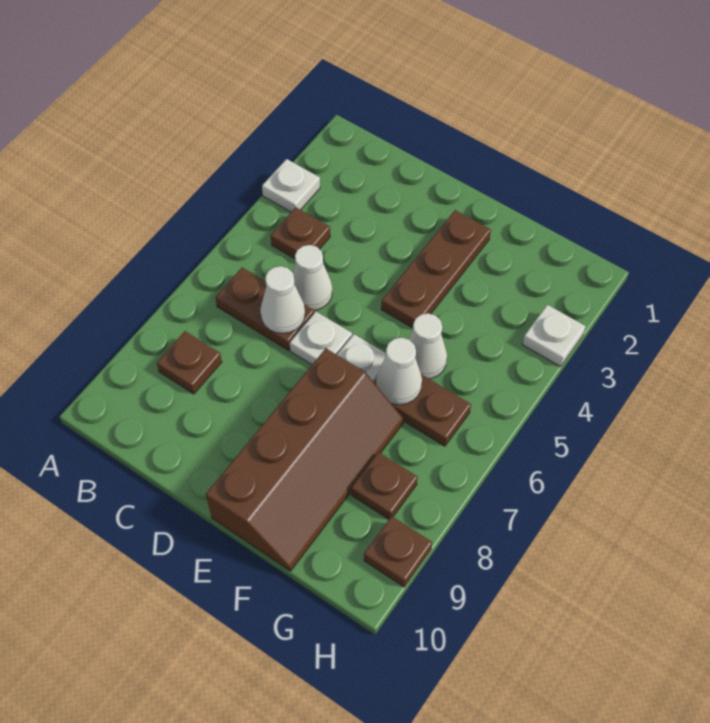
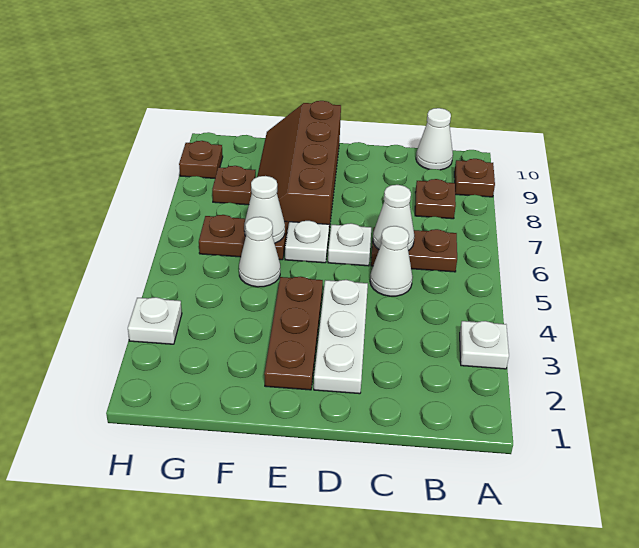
brown 1x1 plate [271,208,330,259] -> brown 1x1 plate moved to [454,159,495,197]
none -> white 1x1 cone [416,108,453,170]
none -> white 1x3 plate [314,280,368,394]

